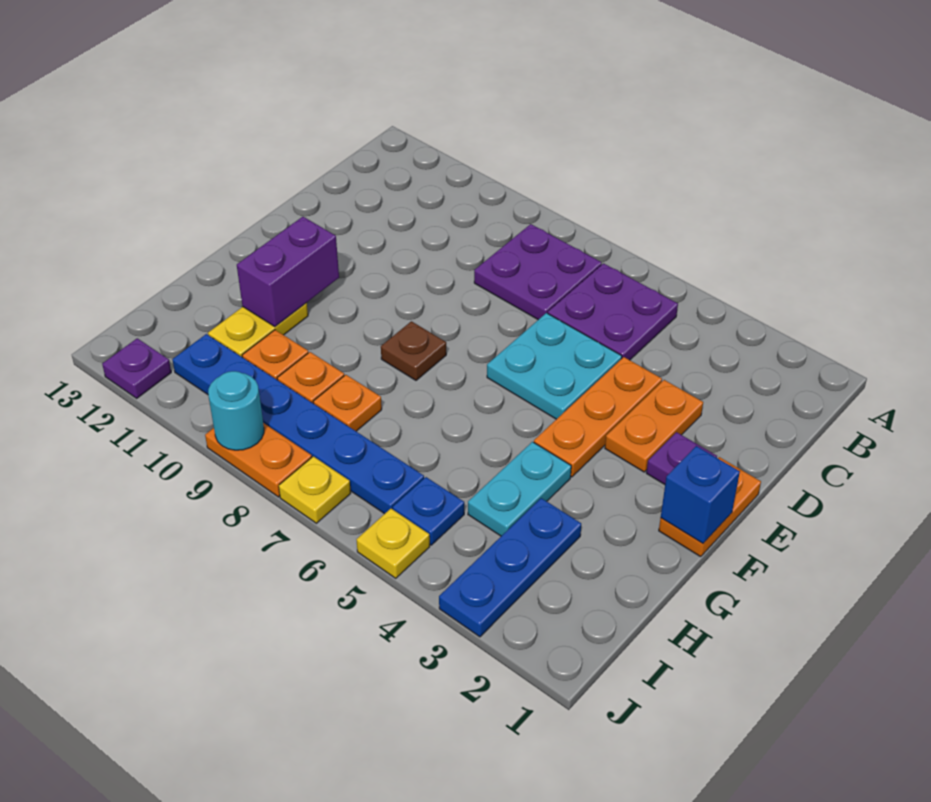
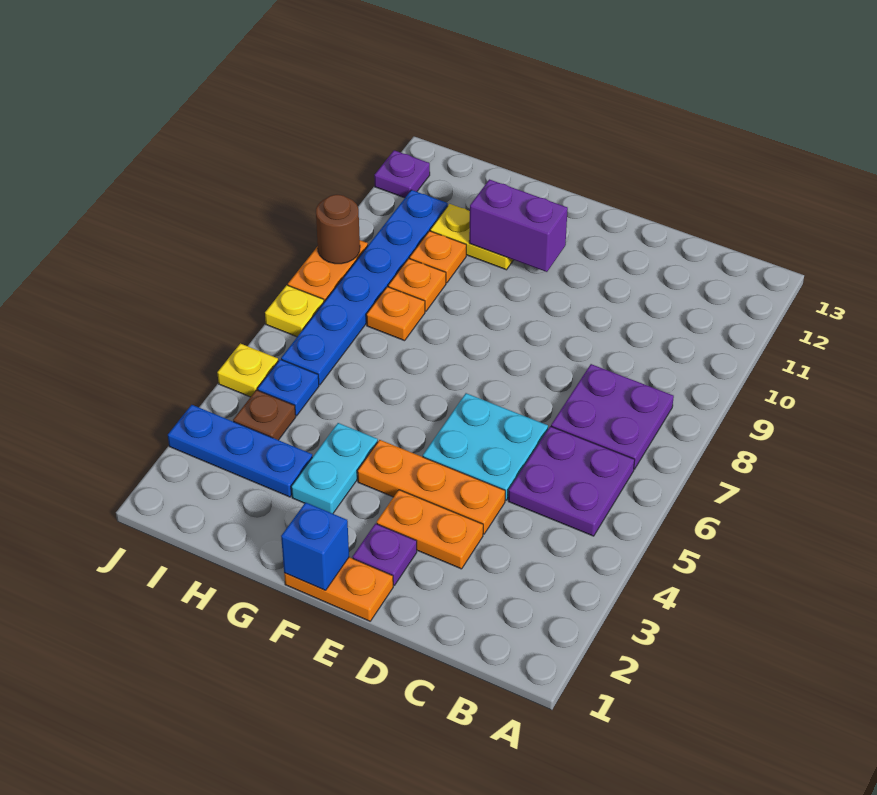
brown 1x1 plate [381,321,446,380] -> brown 1x1 plate moved to [233,390,296,440]
cyan 1x2 plate [468,442,571,536] -> cyan 1x2 plate turned to [291,423,378,514]
cyan 1x1 round brick [208,371,264,450] -> brown 1x1 round brick [316,195,360,264]

